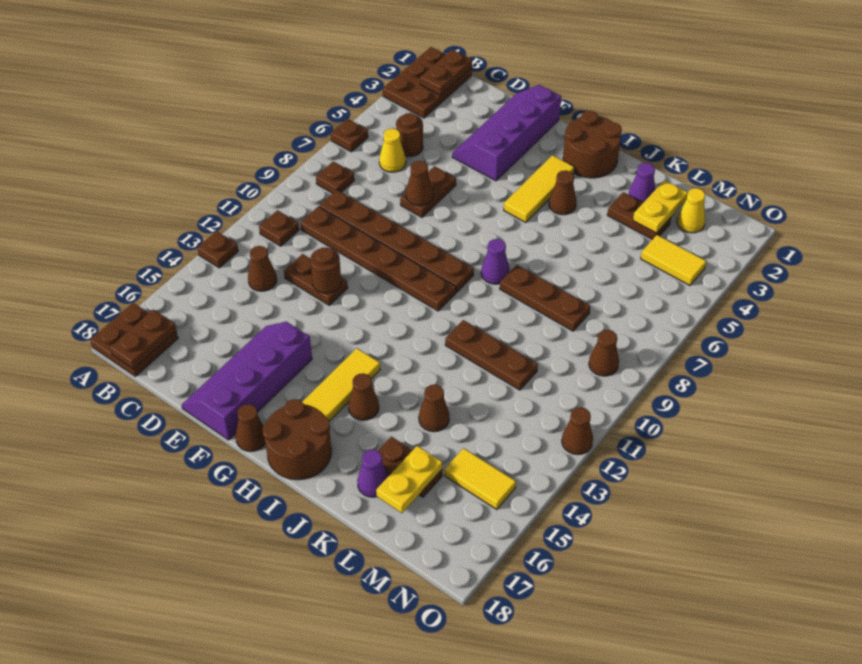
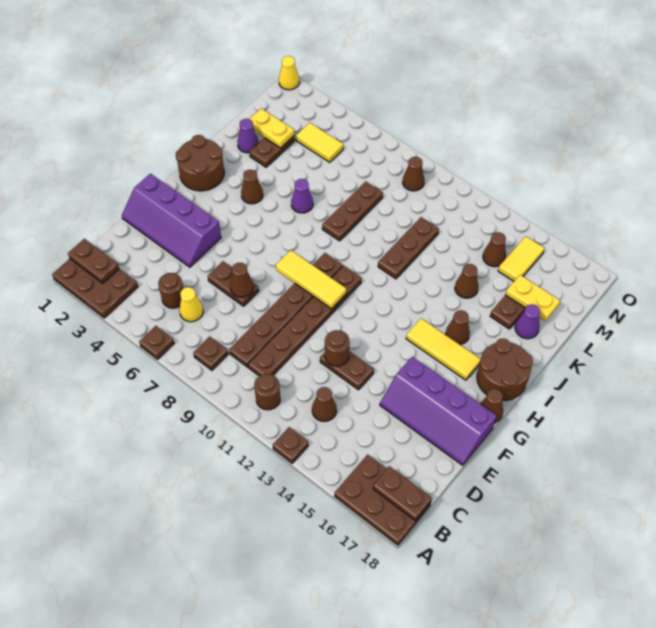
brown 2x2 plate [90,303,178,376] -> brown 2x3 plate [335,455,431,545]
brown 1x1 plate [259,210,299,246] -> brown 1x1 round brick [254,374,280,410]
brown 1x2 plate [284,254,348,305] -> brown 1x2 plate turned to [320,351,374,390]
yellow 1x3 tile [504,155,574,222] -> yellow 1x3 tile moved to [276,250,346,309]
purple 1x1 cone [481,239,510,284] -> purple 1x1 cone moved to [291,179,313,213]
yellow 1x1 cone [677,188,705,233] -> yellow 1x1 cone moved to [279,56,299,90]
yellow 1x2 tile [641,235,706,285] -> yellow 1x2 tile turned to [296,123,343,162]
brown 1x1 cone [562,407,593,455] -> brown 1x1 cone moved to [483,232,506,267]

